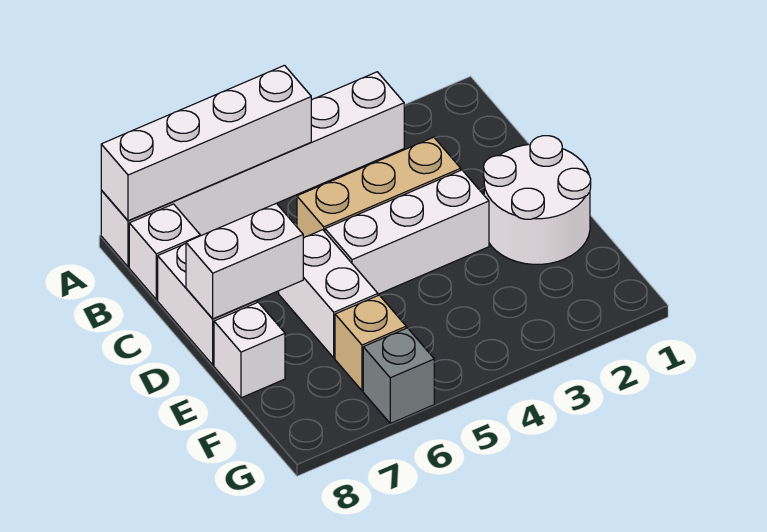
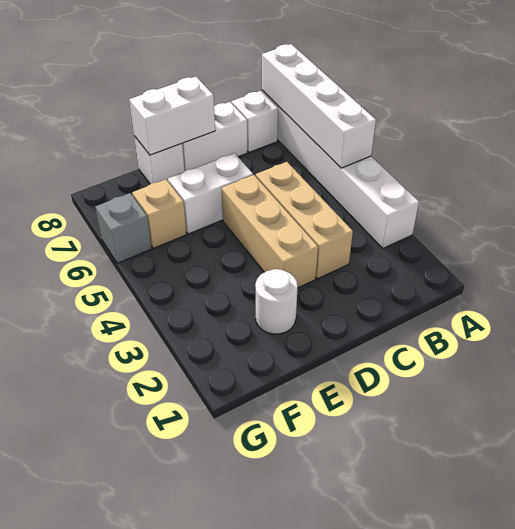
white 2x2 round brick [484,136,591,264] -> white 1x1 round brick [255,269,298,334]
white 1x3 brick [325,170,489,294] -> tan 1x3 brick [221,175,318,288]
white 1x2 brick [186,203,303,319] -> white 1x2 brick turned to [129,77,215,155]

